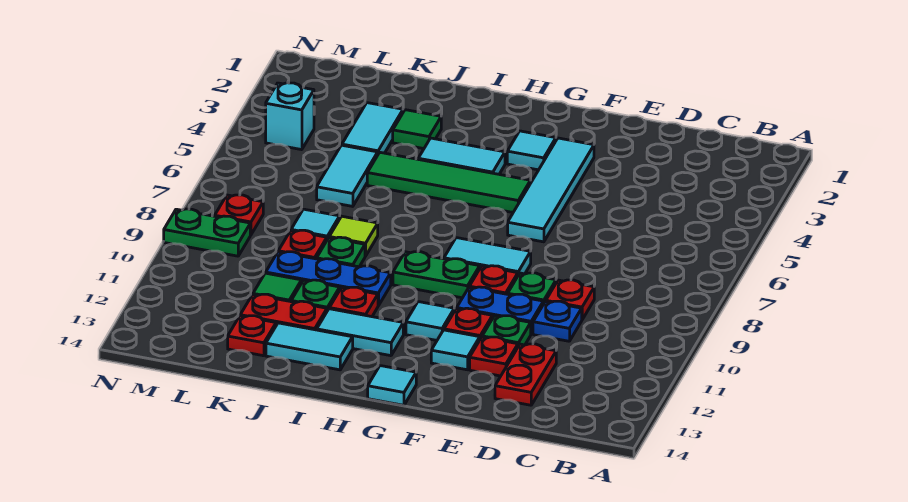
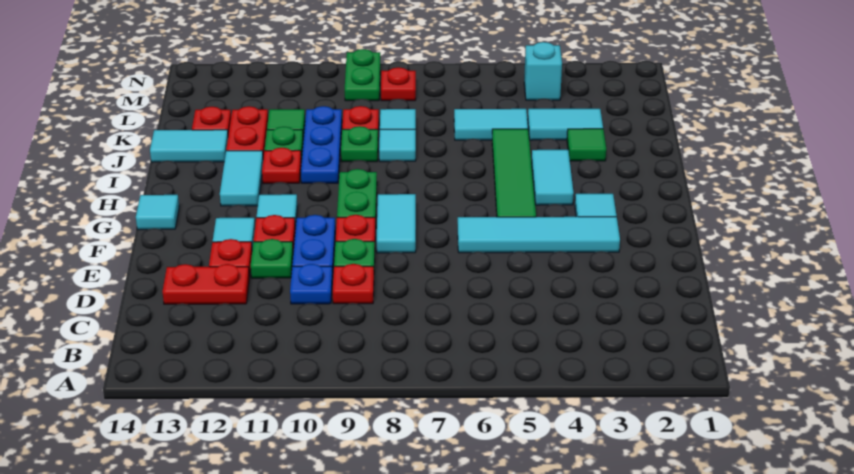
cyan 1x2 tile [266,323,353,370] -> cyan 1x2 tile turned to [150,130,228,162]
lime 1x1 tile [329,216,378,256] -> cyan 1x1 tile [379,129,416,162]

